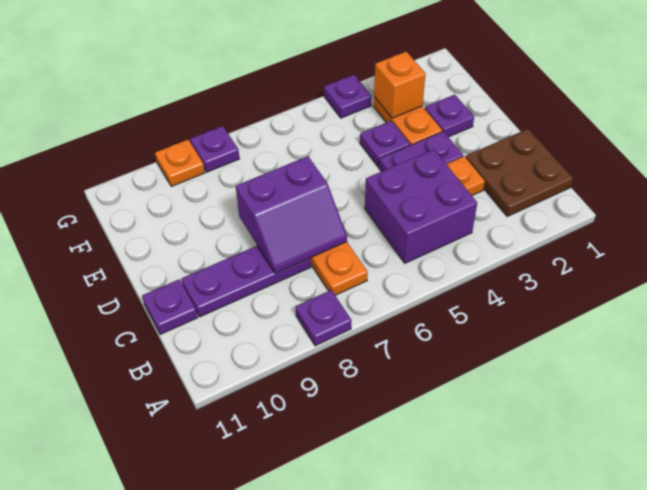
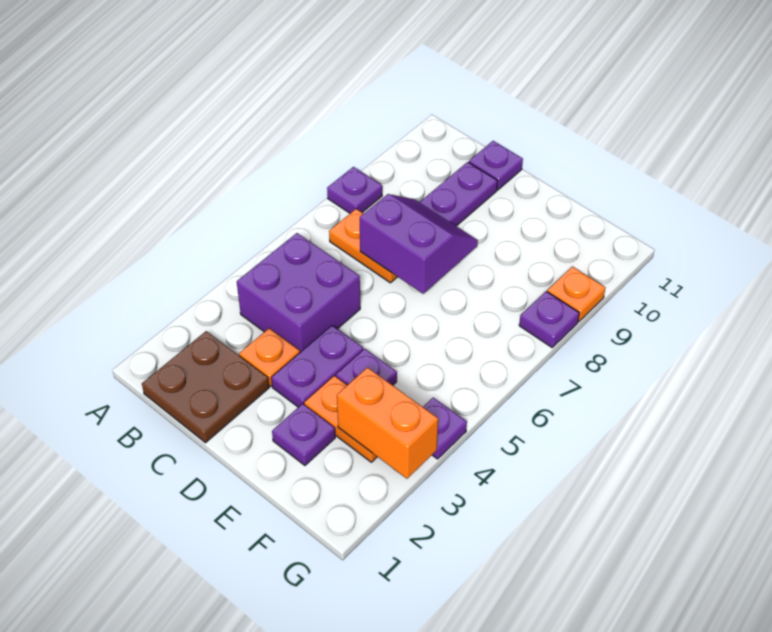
purple 2x2 slope [236,156,347,273] -> purple 2x2 slope turned to [360,194,478,294]
orange 1x1 brick [374,52,425,118] -> orange 1x2 brick [337,368,438,479]

